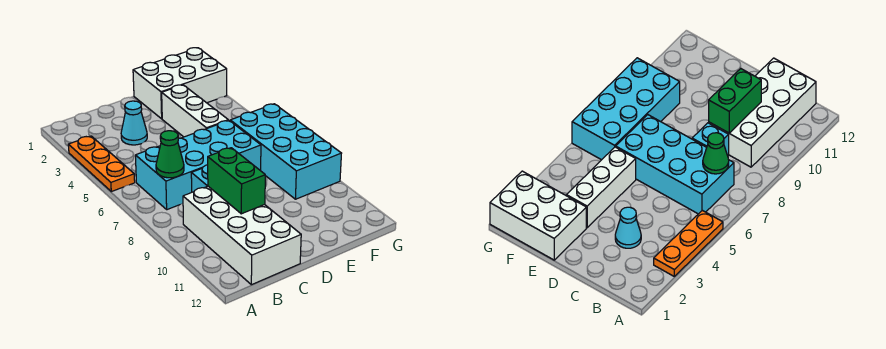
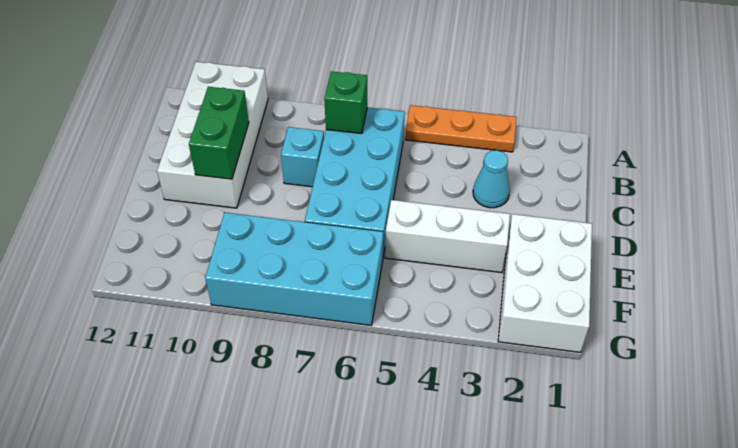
green 1x1 cone [156,131,184,178] -> green 1x1 brick [324,71,367,134]
white 2x4 brick [183,186,301,285] -> white 2x4 brick turned to [157,62,268,208]
green 1x2 brick [208,148,265,214] -> green 1x2 brick turned to [189,87,249,179]

